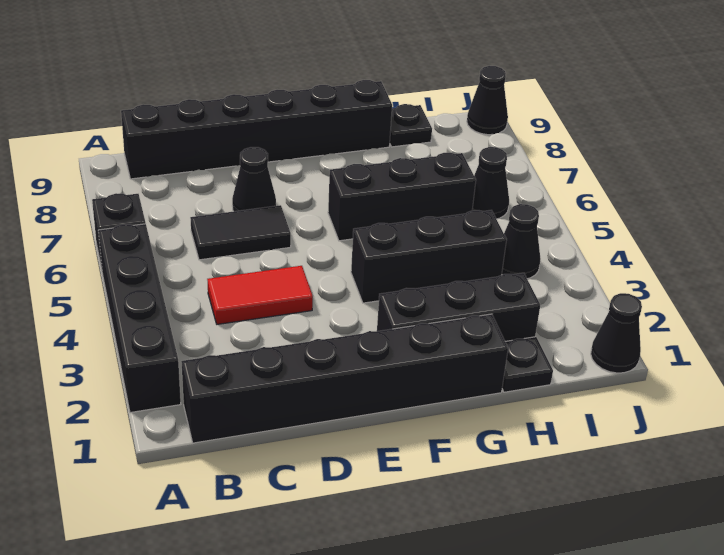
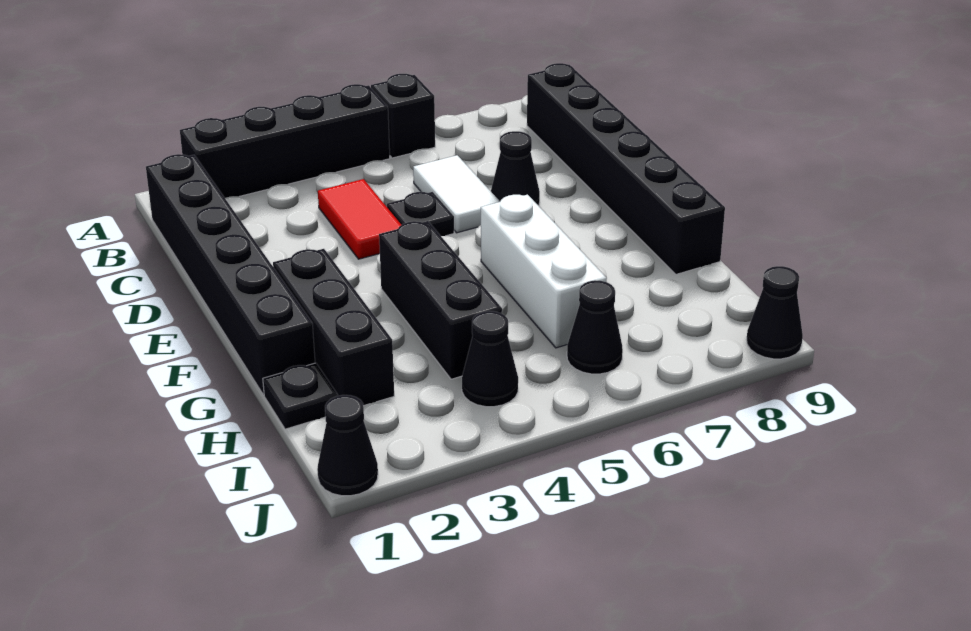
black 1x2 tile [190,205,291,260] -> white 1x2 tile [413,155,500,233]
black 1x3 brick [328,153,476,241] -> white 1x3 brick [481,195,607,348]
black 1x1 plate [390,104,432,147] -> black 1x1 plate moved to [387,192,454,236]

